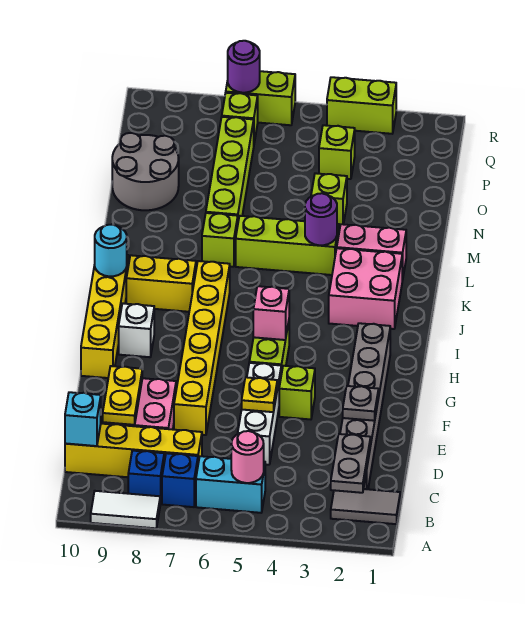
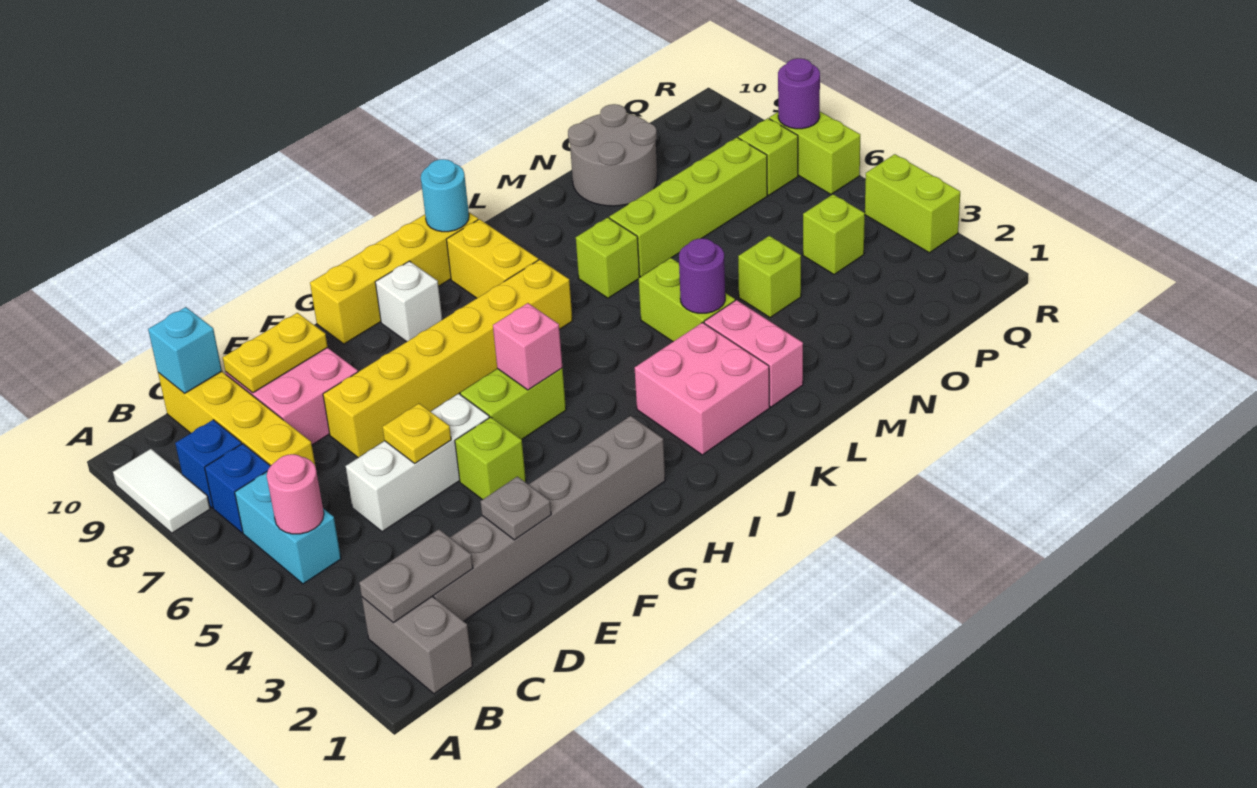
grey 1x2 tile [331,489,400,524] -> grey 1x2 brick [362,596,473,694]
lime 1x3 brick [236,216,339,275] -> lime 1x2 brick [639,258,735,342]

